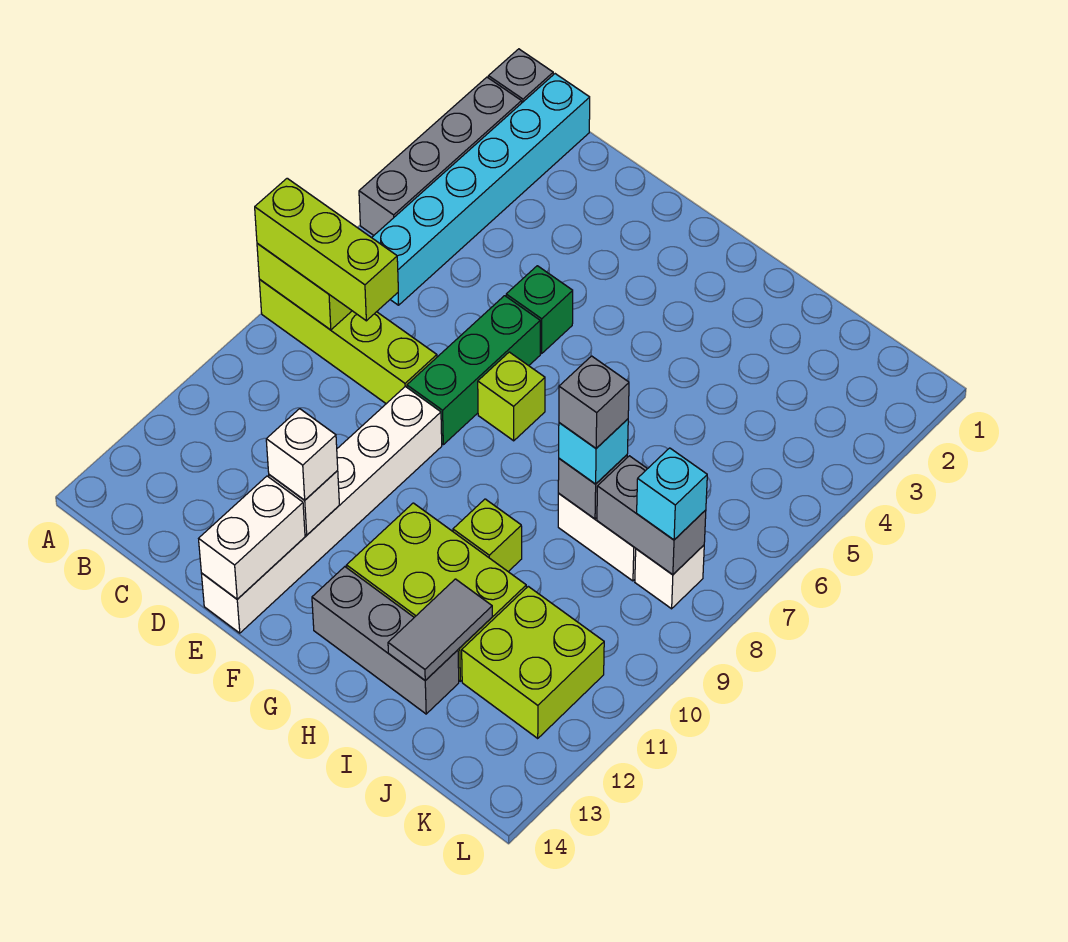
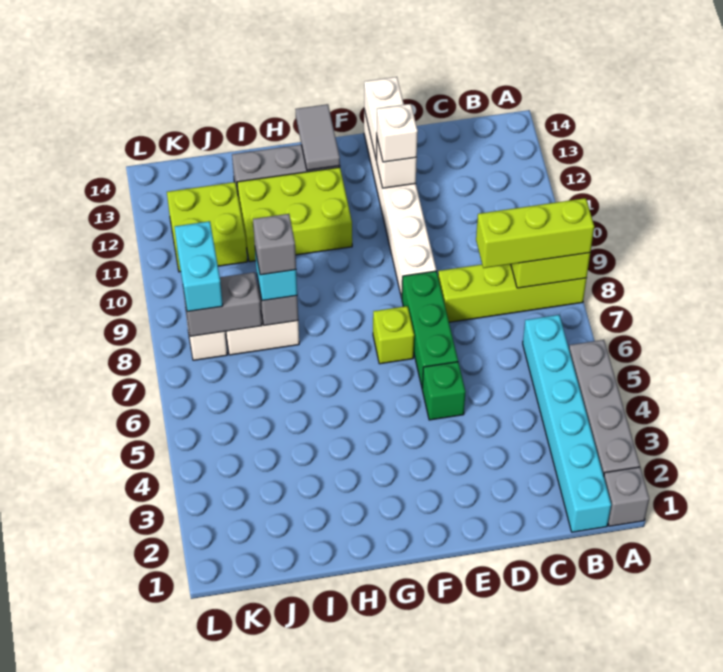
lime 1x1 brick [453,499,522,572] -> none
grey 1x2 tile [388,579,492,680] -> grey 1x2 tile moved to [295,104,340,170]
cyan 1x1 brick [637,448,707,540] -> cyan 1x2 brick [175,221,223,312]

